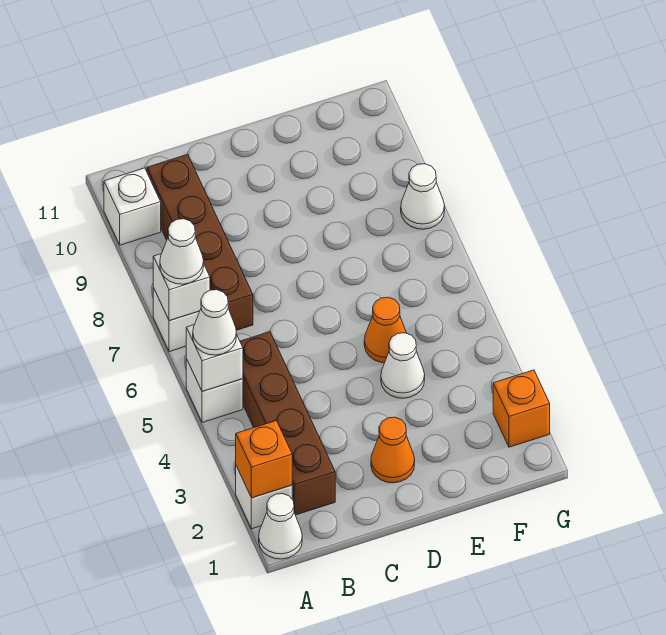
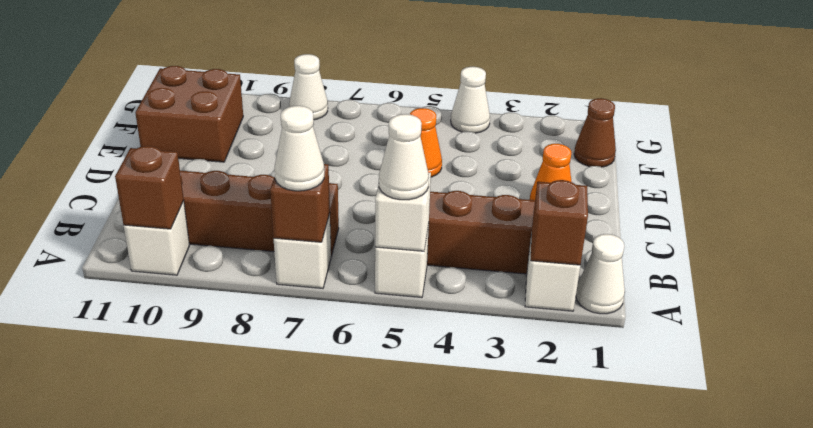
orange 1x1 brick [236,421,292,498] -> brown 1x1 brick [531,180,588,265]
white 1x1 brick [153,254,210,321] -> brown 1x1 brick [270,164,330,242]
none -> brown 1x1 brick [115,146,184,229]
white 1x1 cone [381,333,425,398] -> white 1x1 cone moved to [451,67,490,133]
none -> brown 2x2 brick [135,66,243,162]
none -> brown 1x1 cone [574,98,616,167]
orange 1x1 brick [493,370,550,447] -> none

